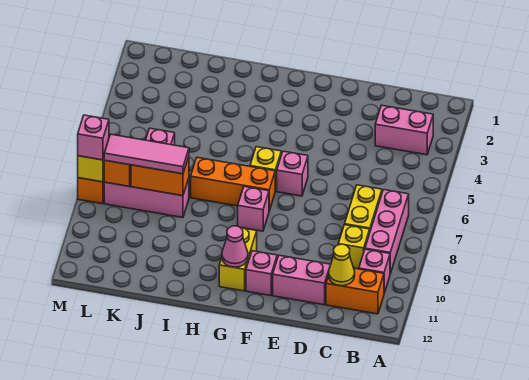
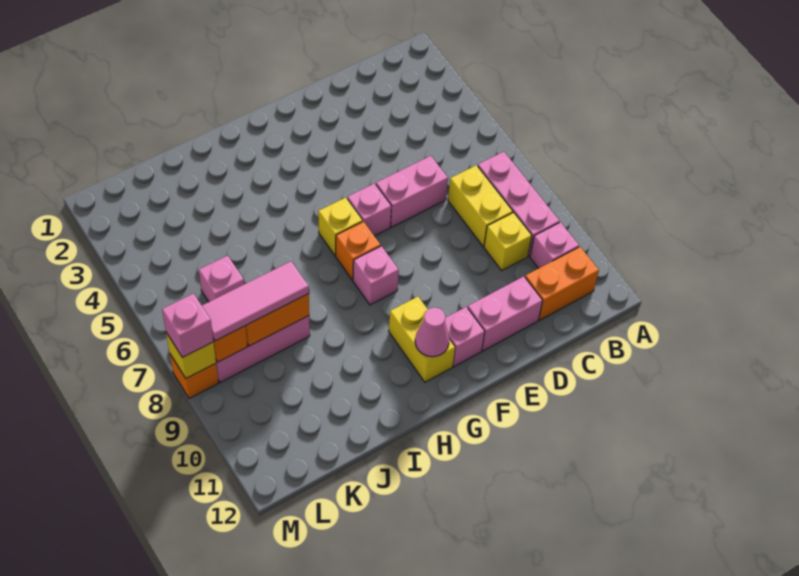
pink 1x2 brick [375,105,433,155] -> pink 1x2 brick moved to [376,156,448,227]
yellow 1x1 cone [329,244,355,286] -> none
orange 1x3 brick [191,157,275,211] -> orange 1x1 brick [336,222,381,280]

